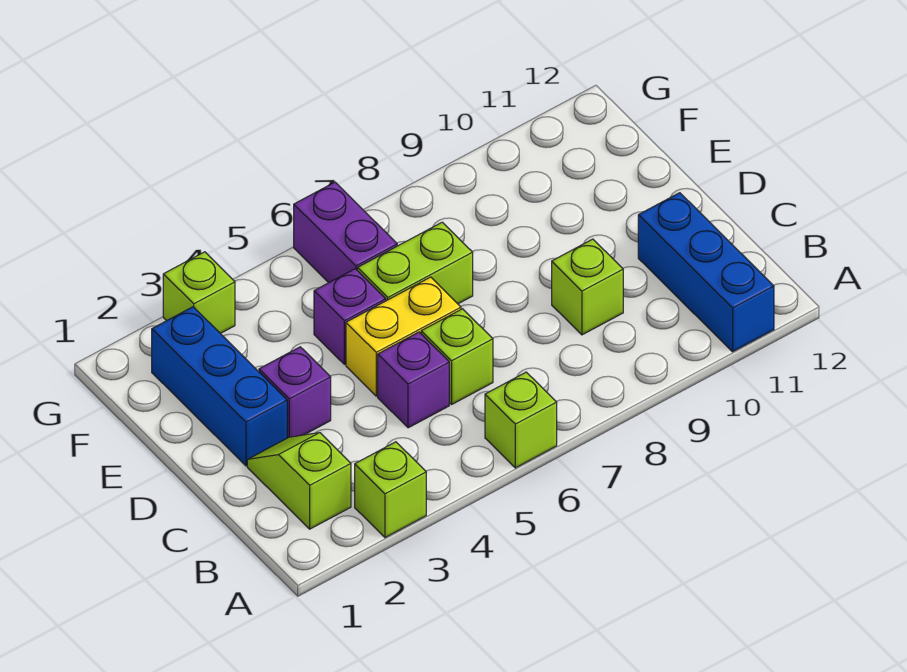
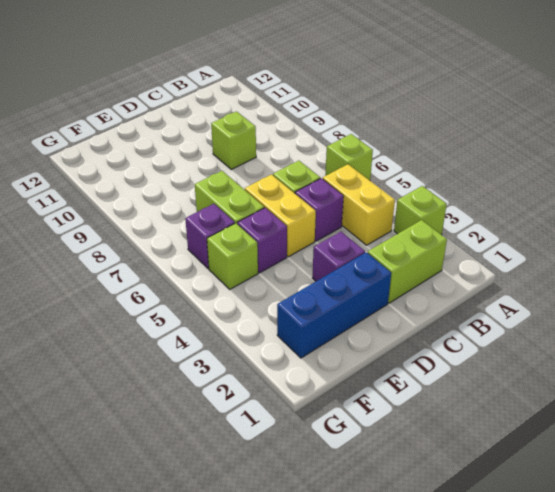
blue 1x3 brick [638,193,774,352] -> none
lime 1x2 slope [247,433,351,529] -> lime 1x2 brick [368,220,447,303]
none -> yellow 1x2 brick [323,164,395,245]
purple 1x2 brick [294,182,397,283] -> purple 1x1 brick [185,204,235,268]
lime 1x1 brick [163,252,235,333] -> lime 1x1 brick moved to [207,223,258,289]

